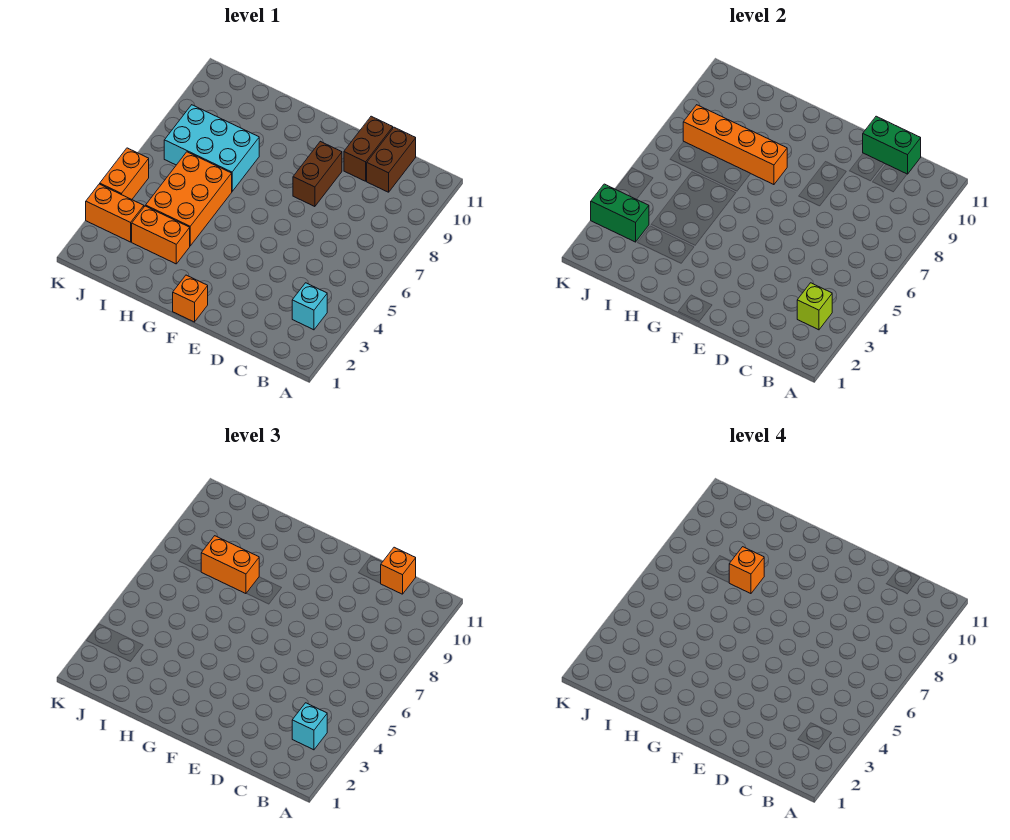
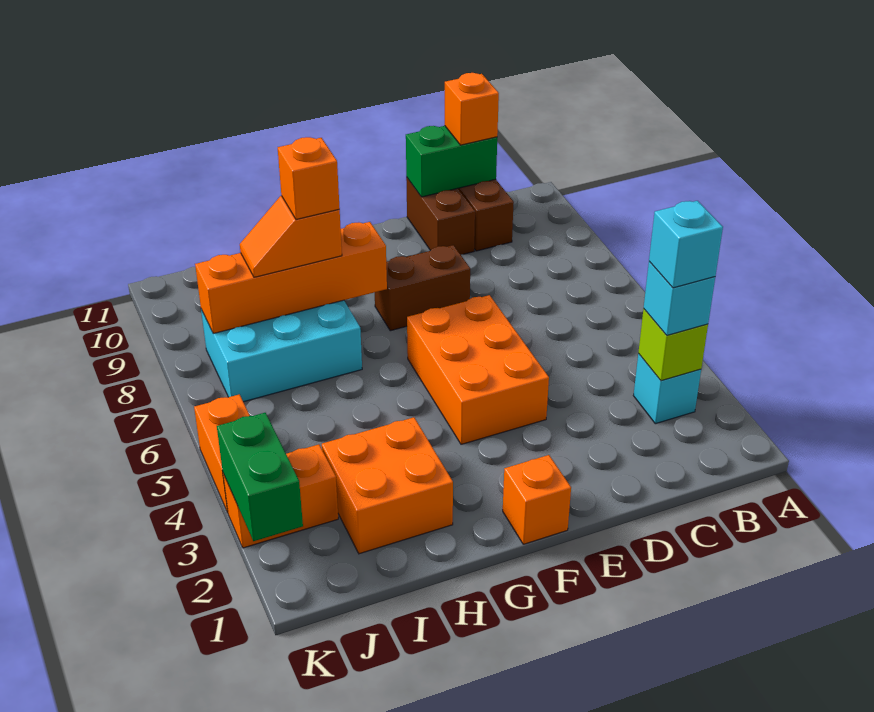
none -> cyan 1x1 brick [649,201,723,288]
brown 1x2 brick [293,141,342,207] -> brown 1x2 brick turned to [375,245,470,331]
orange 1x2 brick [132,206,190,264] -> orange 2x2 brick [322,417,453,554]
orange 2x3 brick [146,152,232,246] -> orange 2x3 brick moved to [407,295,549,444]
orange 1x2 brick [201,536,259,594] -> orange 1x2 slope [240,196,342,277]
green 1x2 brick [591,184,649,242] -> green 1x2 brick turned to [217,413,303,541]

